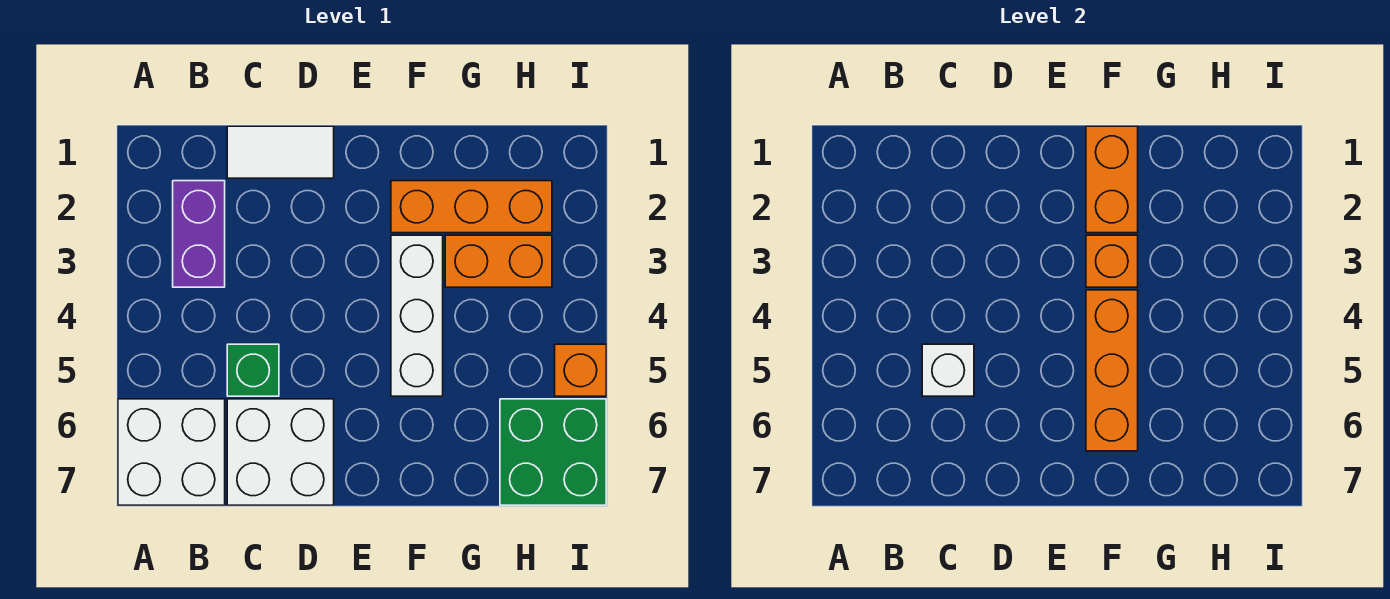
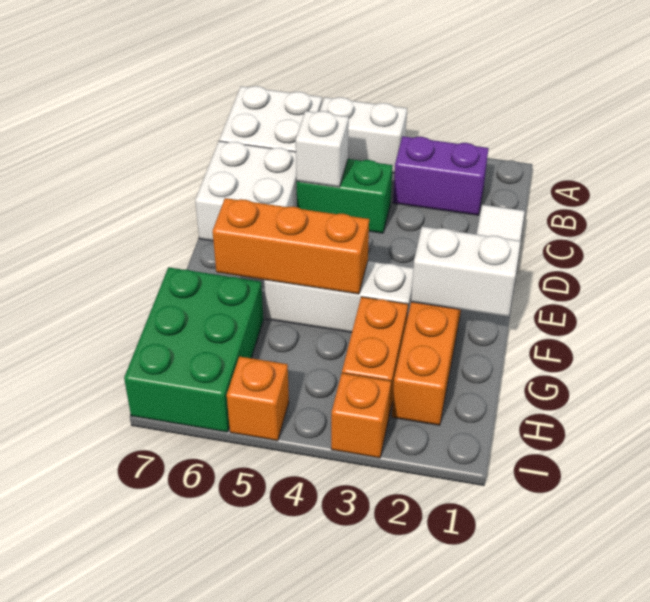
none -> white 1x2 brick [320,97,407,173]
green 1x1 brick [227,344,279,396] -> green 1x2 brick [297,159,393,233]
orange 1x2 brick [1086,126,1138,233] -> white 1x2 brick [411,227,521,317]
orange 1x1 brick [1086,235,1138,287] -> orange 1x1 brick moved to [331,373,391,458]
green 2x2 brick [500,399,606,505] -> green 2x3 brick [124,267,263,432]

